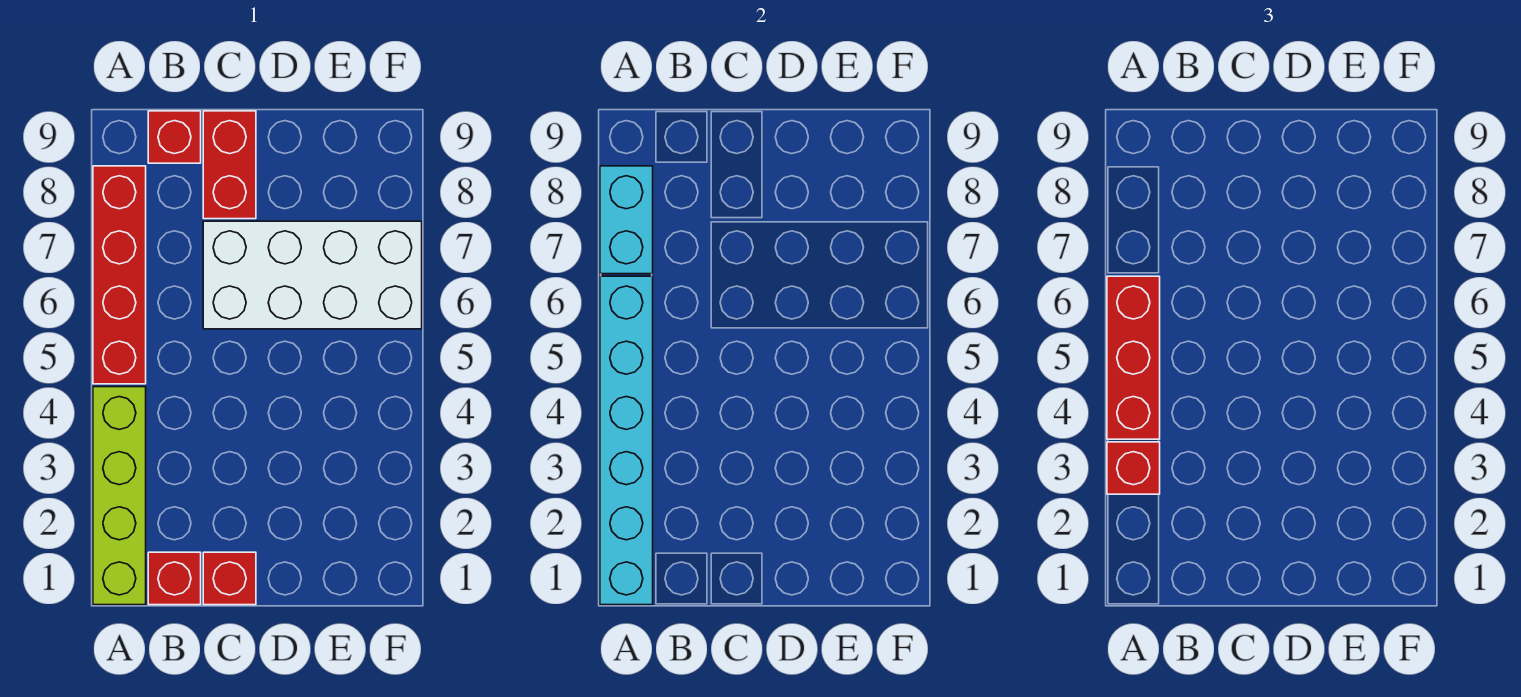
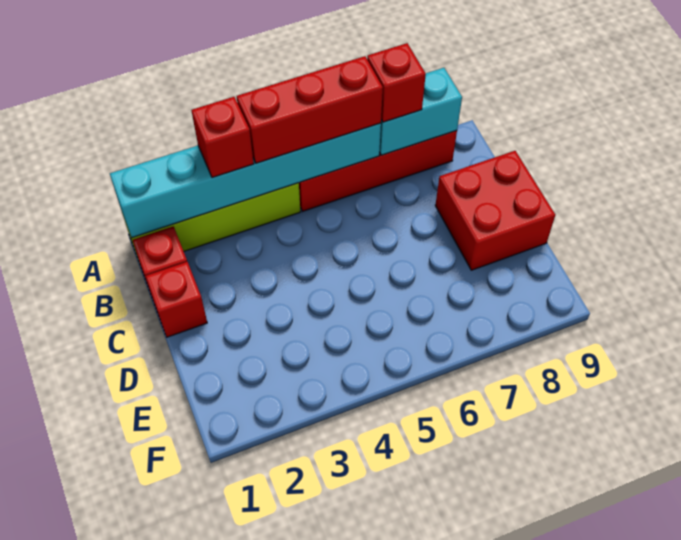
red 1x1 brick [148,111,201,163] -> red 1x1 brick moved to [367,43,426,122]
white 2x4 brick [203,221,422,329] -> none
red 1x2 brick [203,111,256,219] -> red 2x2 brick [435,151,555,270]

